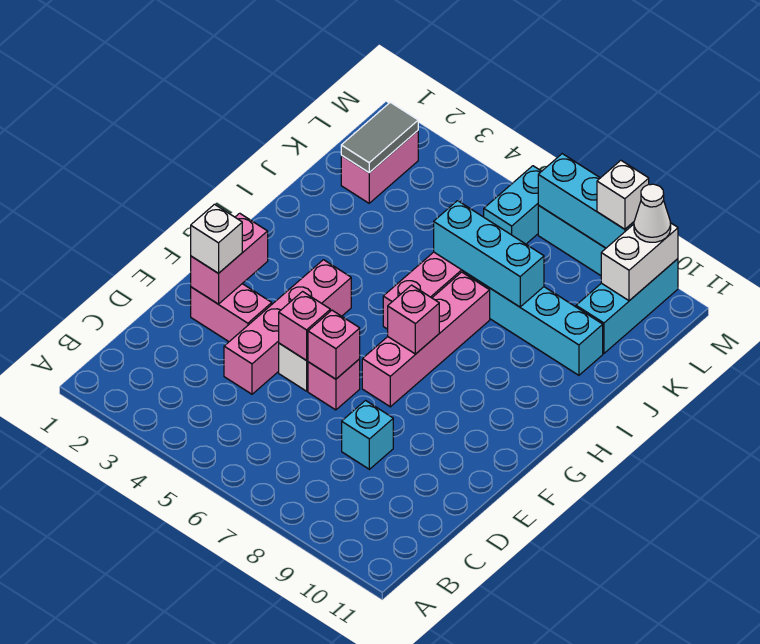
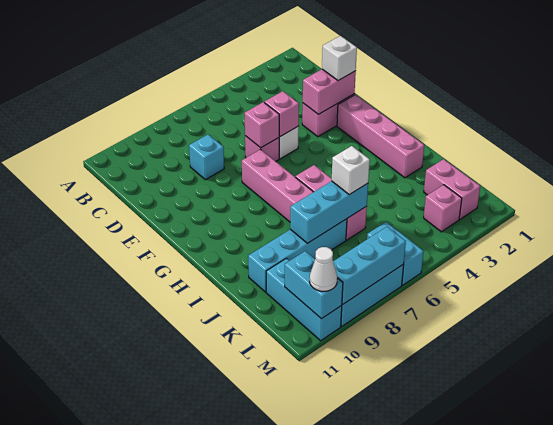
pink 1x4 brick [224,260,351,394] -> pink 1x4 brick moved to [337,95,424,178]
pink 1x2 brick [191,213,268,304] -> pink 1x2 brick turned to [303,69,356,114]
pink 1x1 brick [388,285,439,354] -> pink 1x1 brick moved to [424,185,462,232]
grey 1x2 tile [341,102,418,173] -> none
white 1x2 brick [601,223,678,301] -> cyan 1x2 brick [285,251,343,319]
white 1x1 brick [597,160,649,229] -> white 1x1 brick moved to [332,146,370,195]

